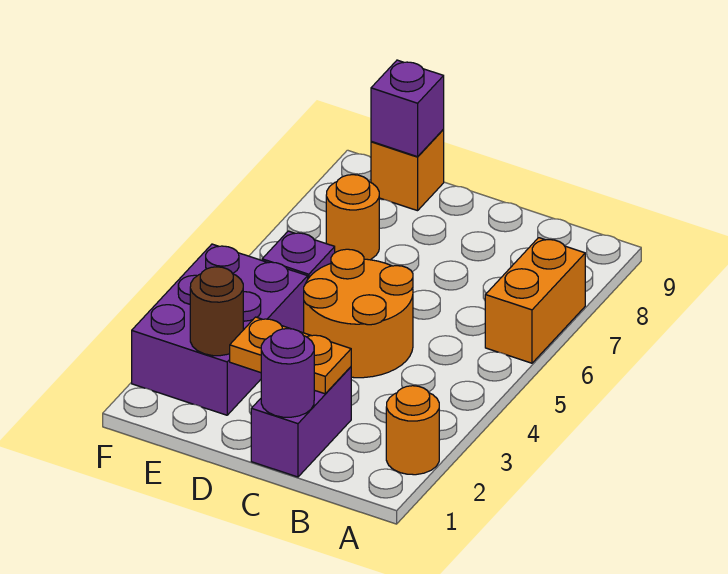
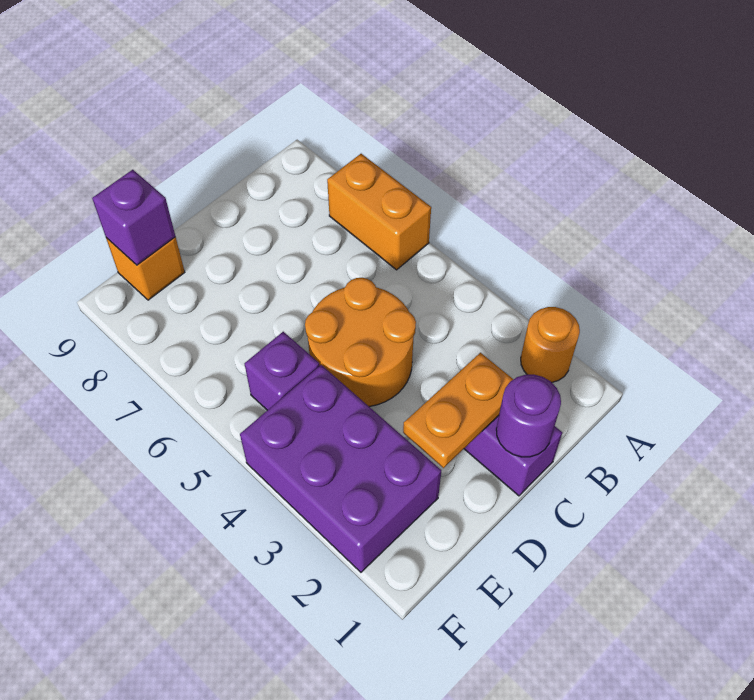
brown 1x1 round brick [190,267,243,356] -> none
orange 1x1 round brick [326,175,379,260] -> none

